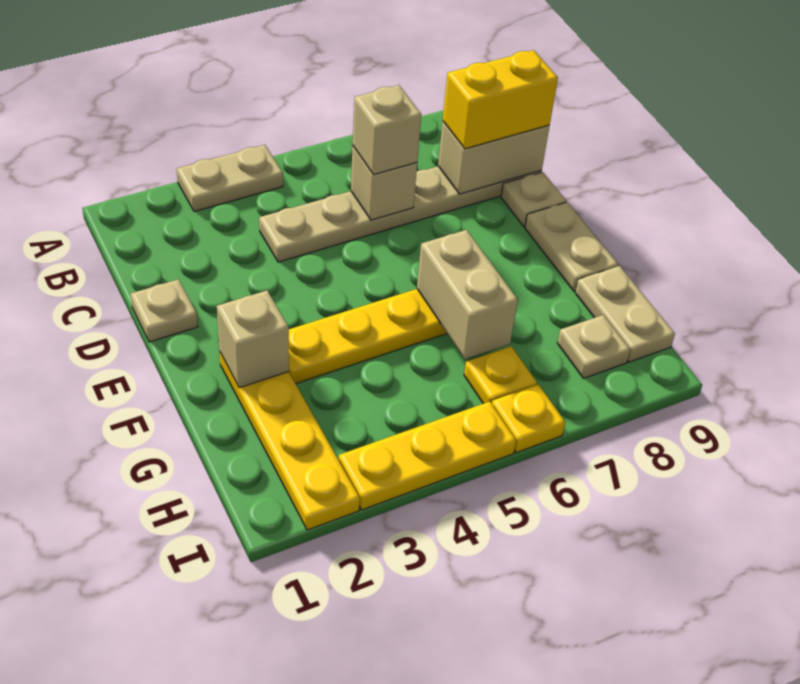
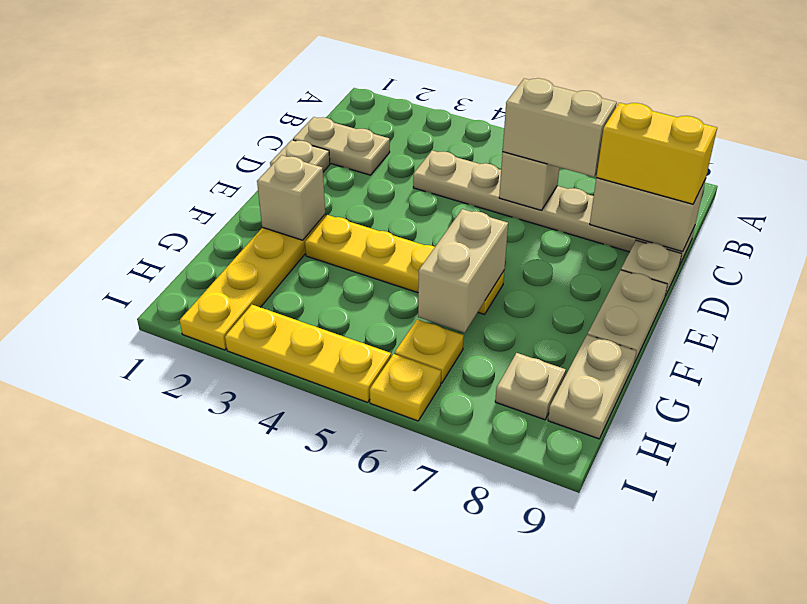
tan 1x2 plate [177,145,283,211] -> tan 1x2 plate moved to [293,117,390,175]
tan 1x1 brick [353,85,422,175] -> tan 1x2 brick [503,78,617,177]

